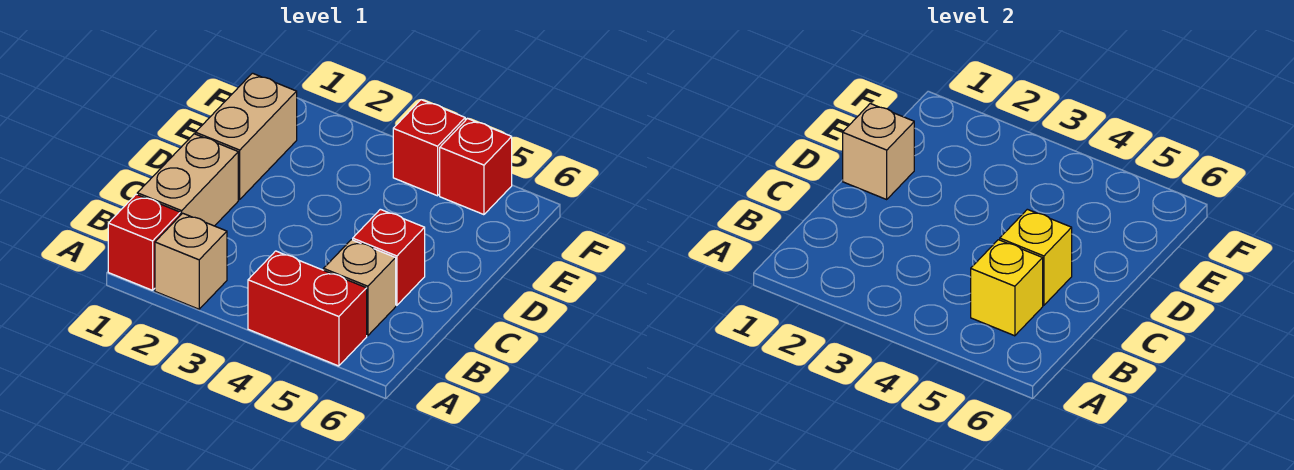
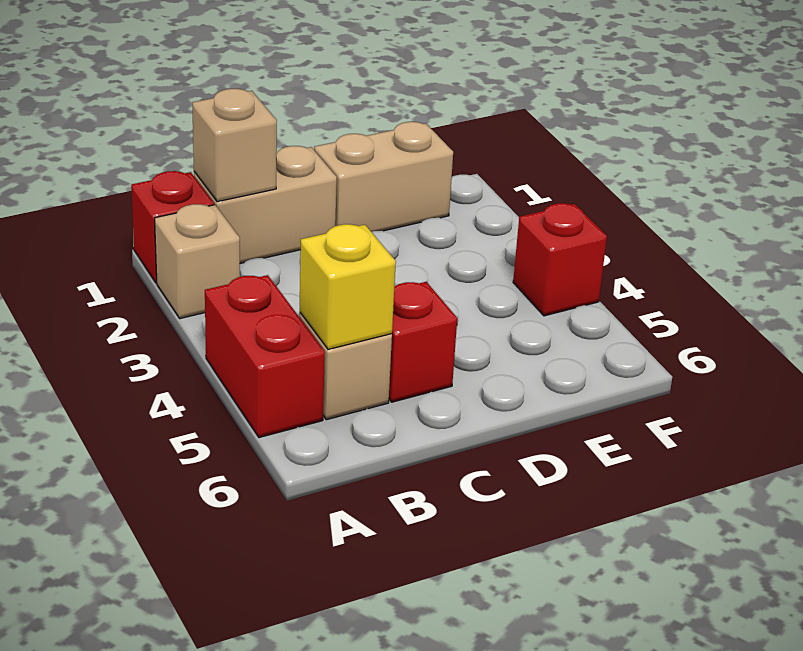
yellow 1x1 brick [1000,209,1072,305] -> none
tan 1x1 brick [843,104,914,199] -> tan 1x1 brick moved to [192,89,277,202]
red 1x1 brick [440,119,512,215] -> none

